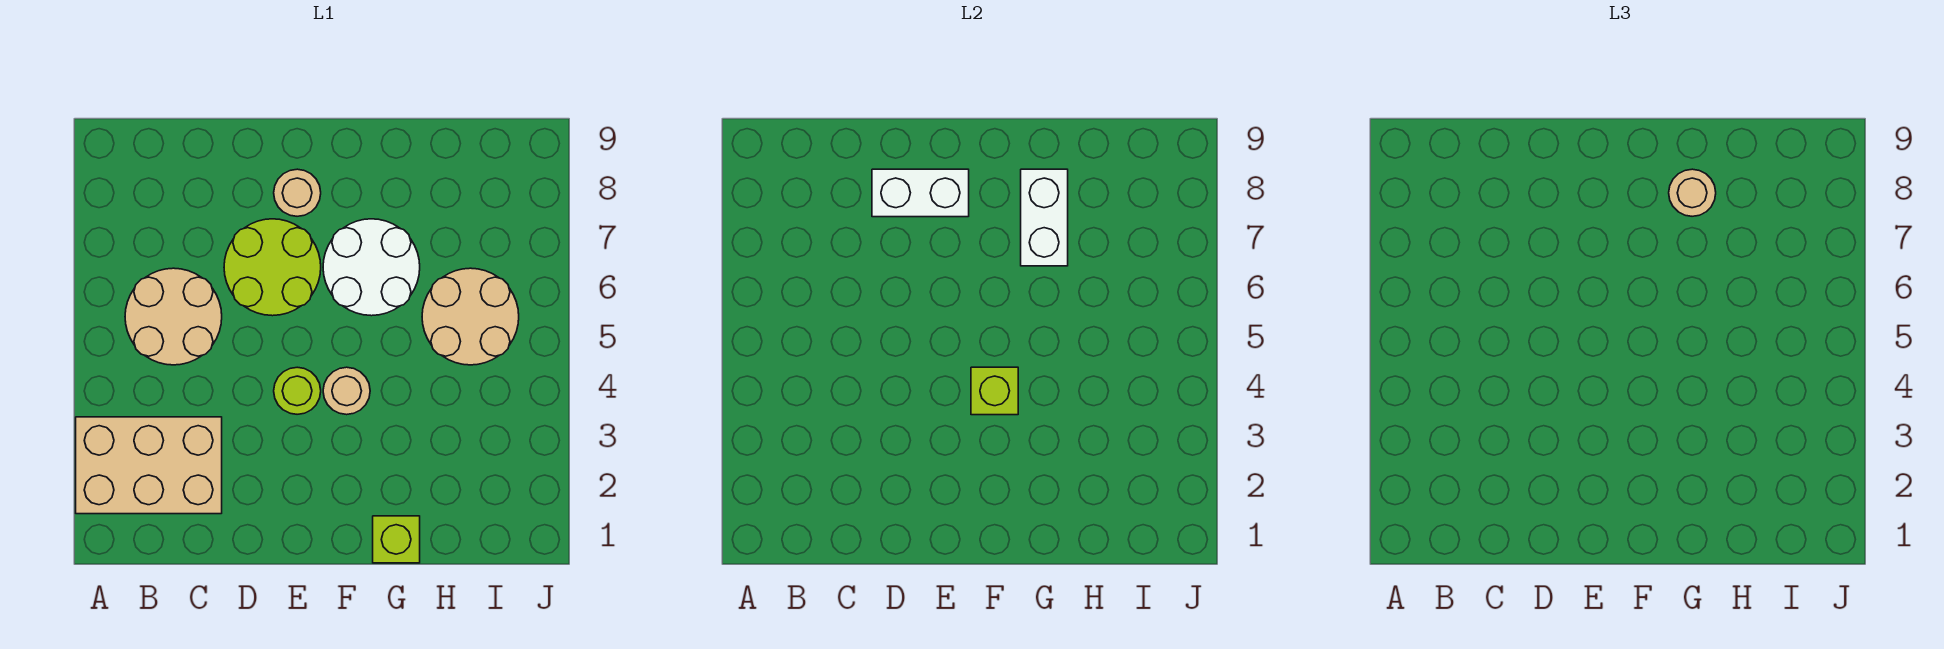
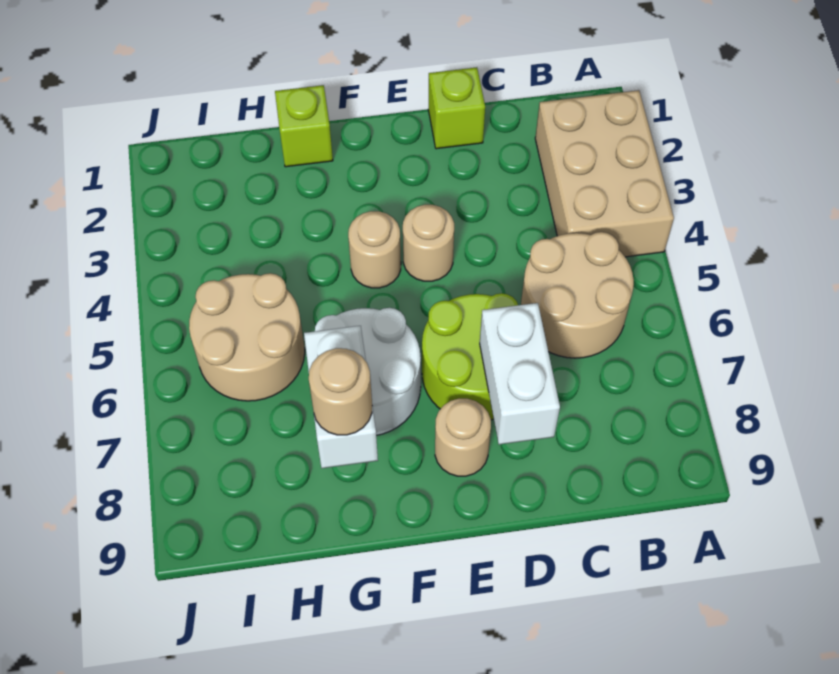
tan 2x3 brick [76,417,222,514] -> tan 2x3 brick turned to [535,90,674,257]
white 1x2 brick [872,169,969,217] -> white 1x2 brick turned to [480,303,560,444]
lime 1x1 round brick [274,367,321,414] -> tan 1x1 round brick [403,205,454,281]
lime 1x1 brick [971,367,1018,415] -> lime 1x1 brick moved to [428,67,485,149]

